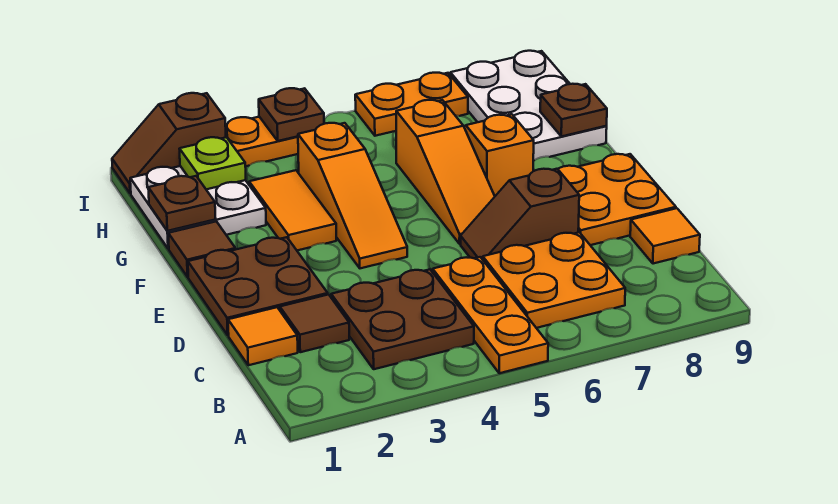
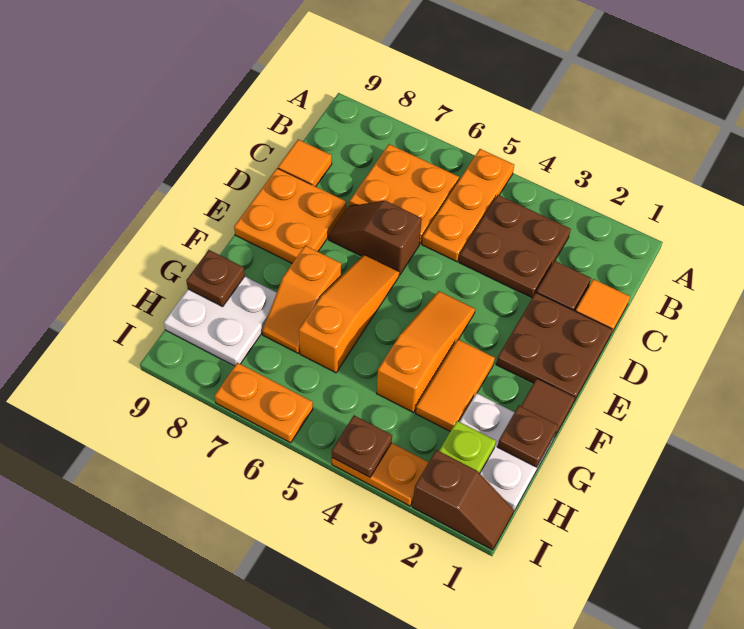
brown 1x2 slope [461,169,579,259] -> brown 1x2 slope turned to [328,201,422,275]
white 2x3 plate [450,51,607,161] -> white 2x2 plate [164,277,277,366]

